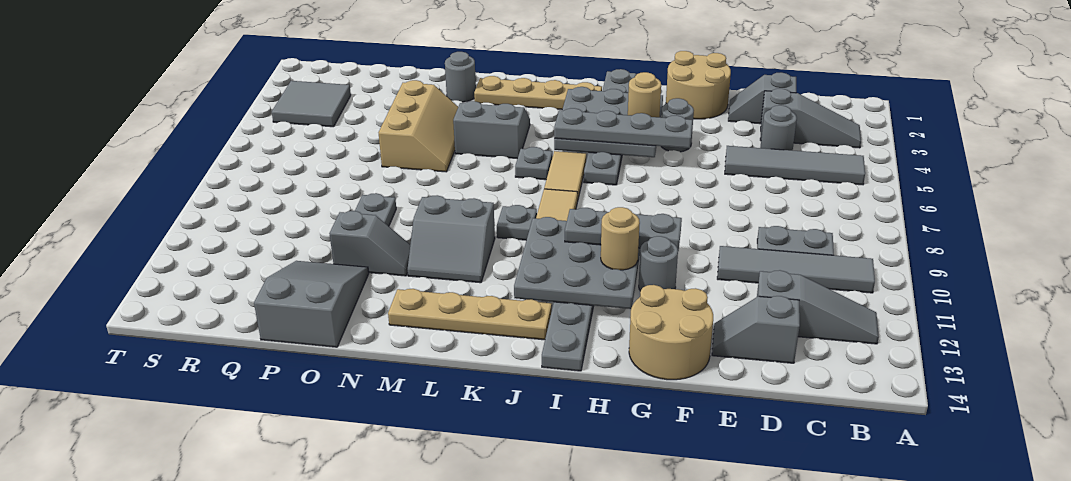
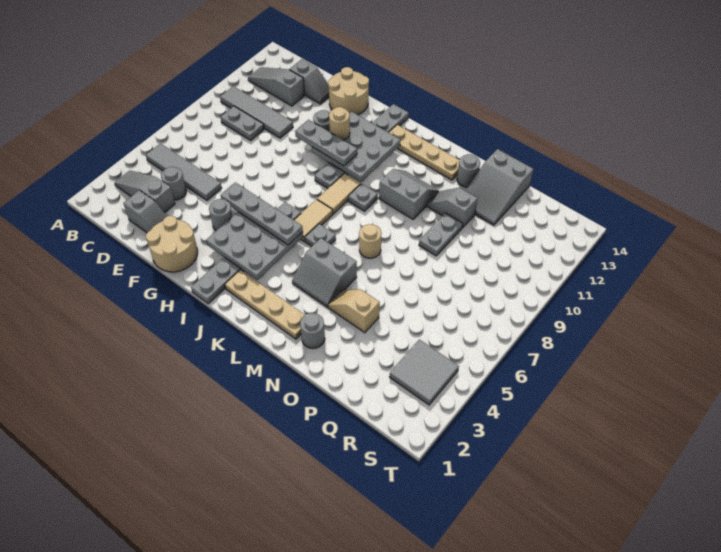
tan 1x1 round brick [628,72,661,117] -> tan 1x1 round brick moved to [359,224,381,258]
tan 2x3 slope [378,80,458,172] -> tan 1x2 slope [328,289,380,333]
none -> grey 1x1 round brick [457,154,480,187]

